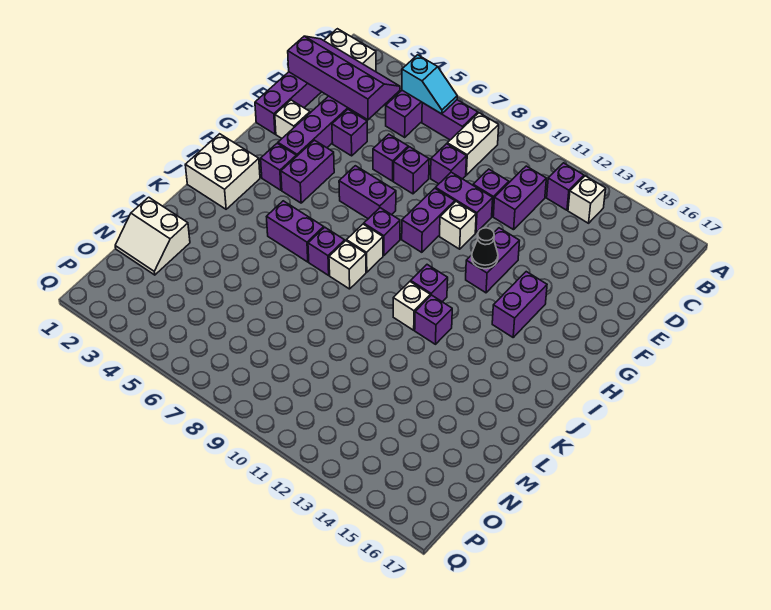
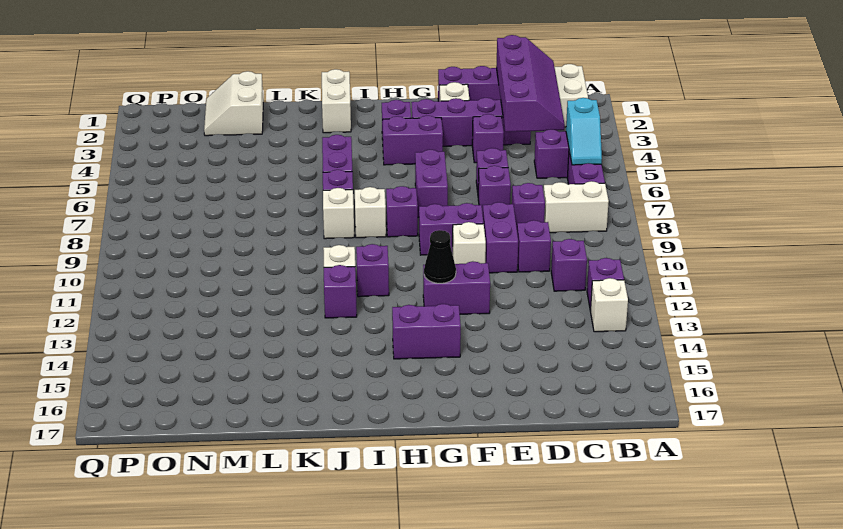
purple 1x2 brick [493,166,546,230] -> purple 1x1 brick [551,239,587,291]
white 2x2 brick [185,134,260,209] -> white 1x2 brick [322,69,351,133]

